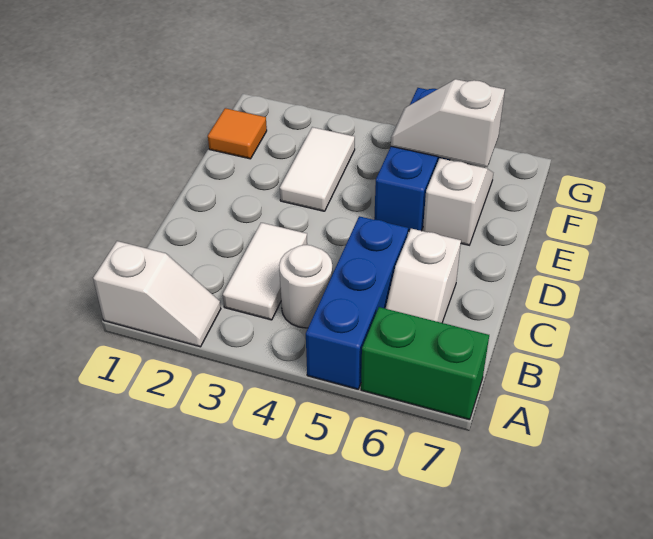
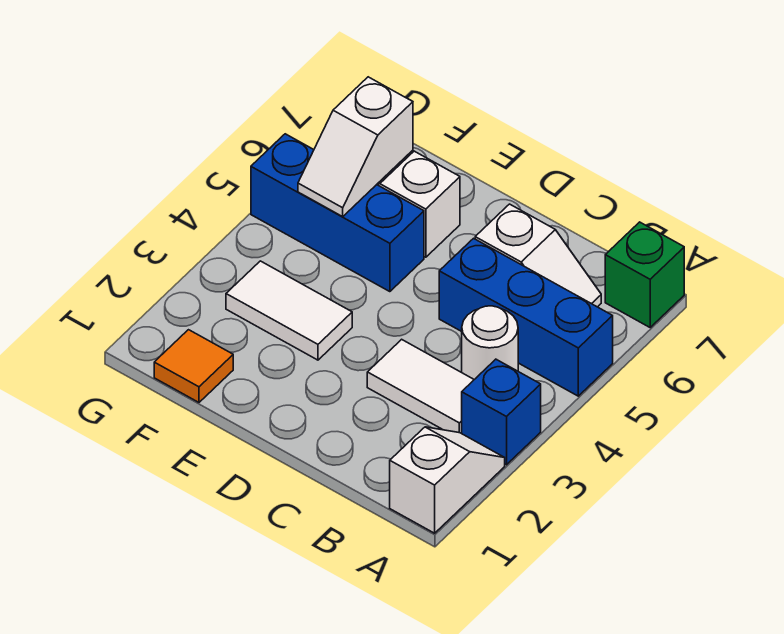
none -> blue 1x1 brick [462,359,541,465]
green 1x2 brick [361,307,489,420] -> green 1x1 brick [605,222,684,327]

